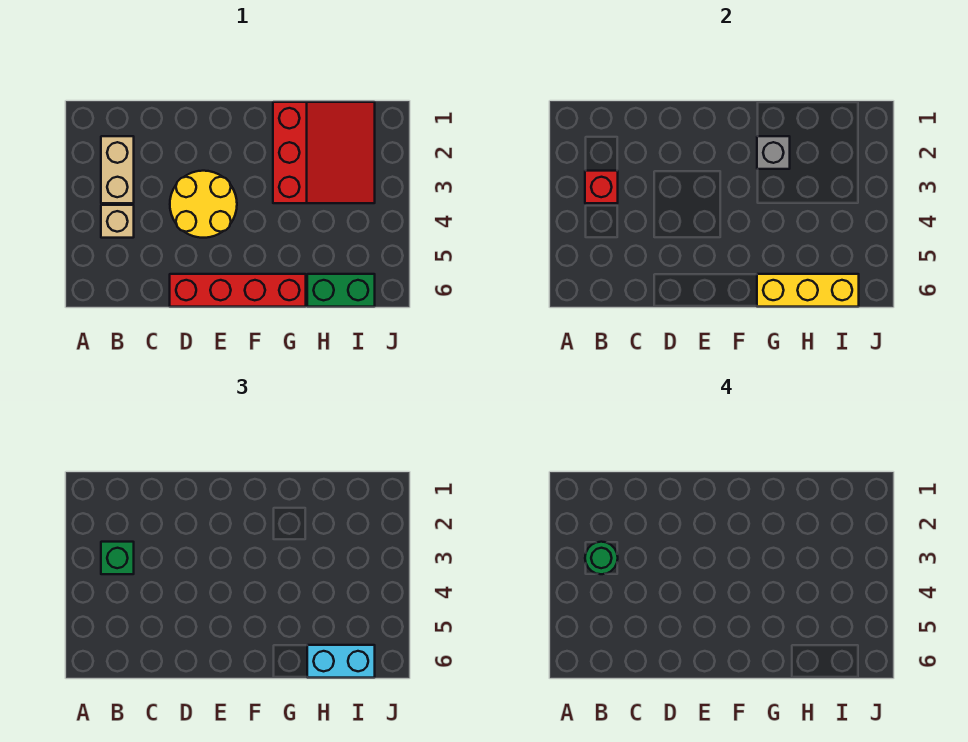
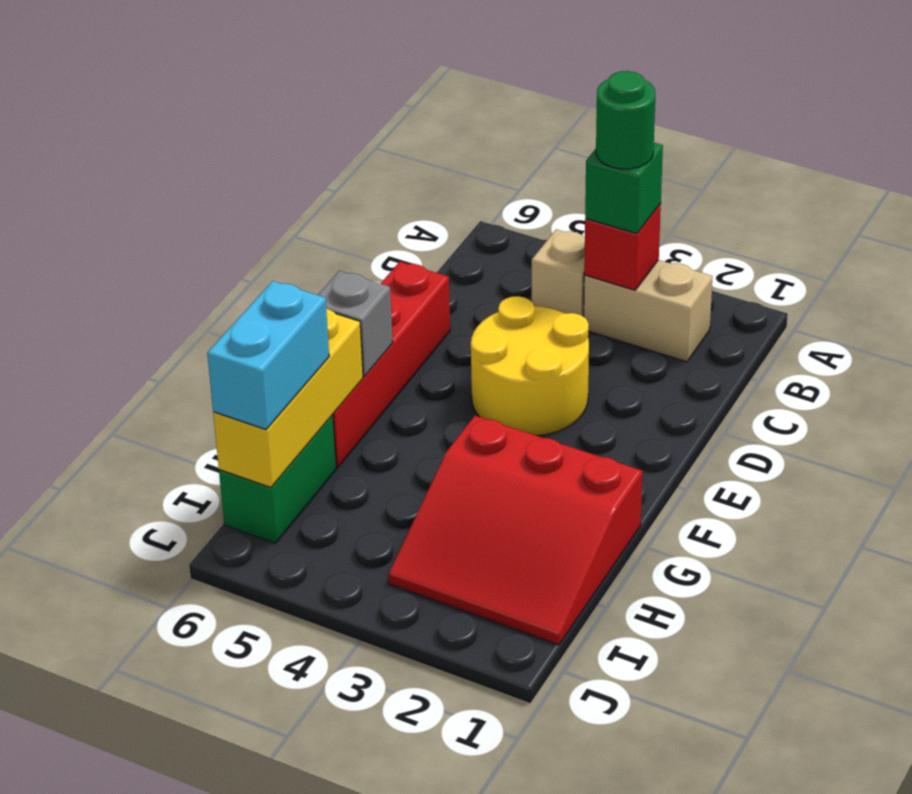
grey 1x1 brick [757,136,790,169] -> grey 1x1 brick moved to [318,271,393,376]

